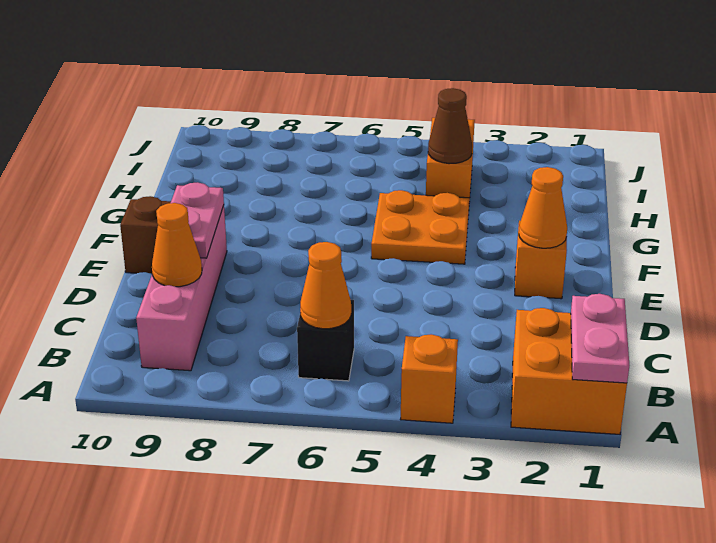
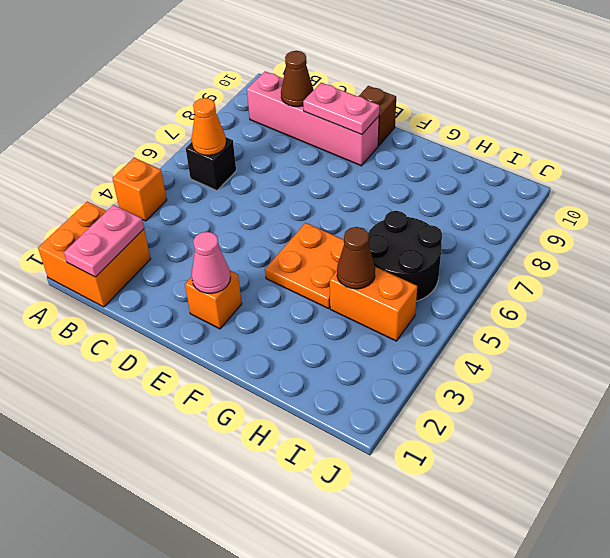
pink 1x2 plate [571,294,629,383] -> pink 1x2 plate turned to [64,205,144,277]
orange 1x1 cone [152,203,202,287] -> brown 1x1 cone [281,51,314,107]
orange 1x1 cone [519,167,567,248] -> pink 1x1 cone [192,232,230,293]
none -> black 2x2 round brick [368,211,442,301]

